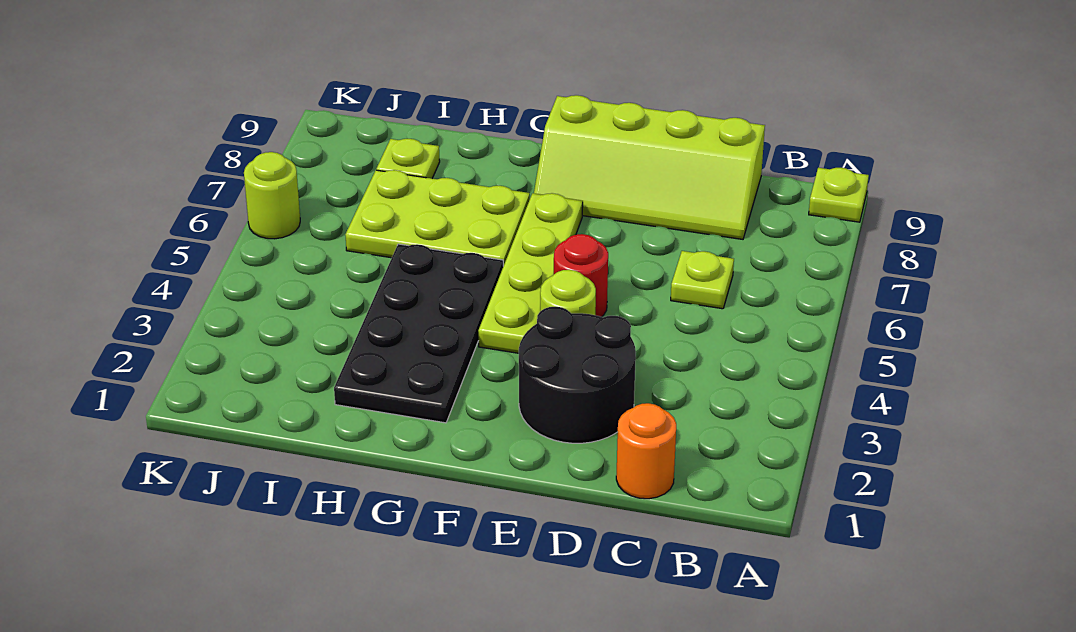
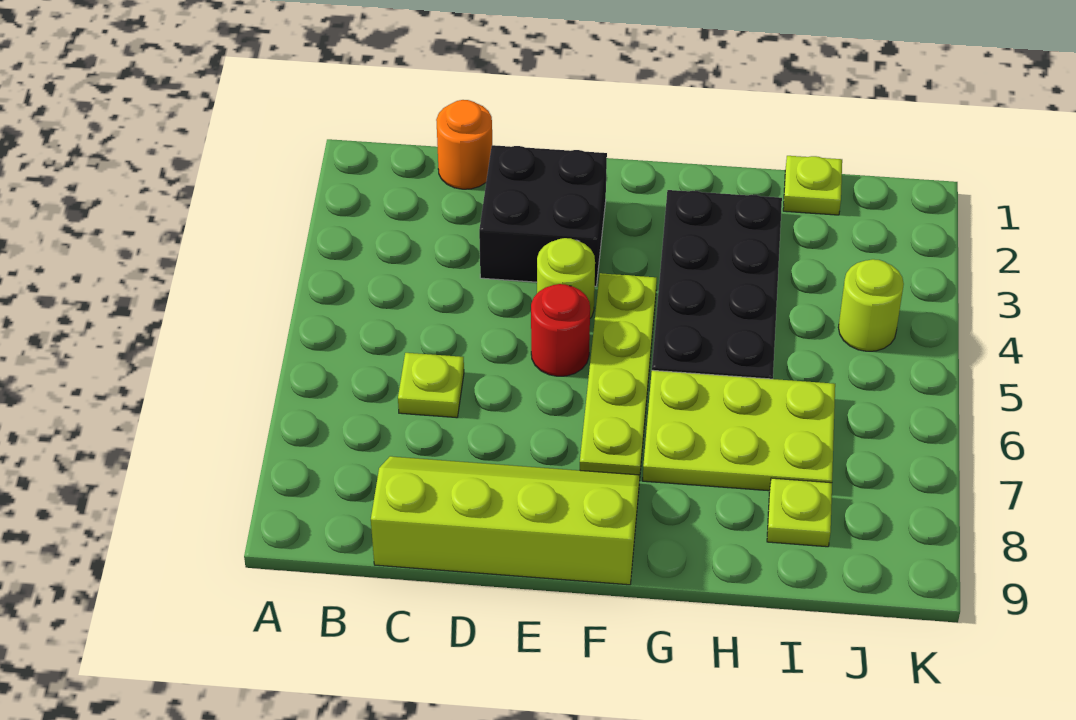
lime 1x1 plate [809,168,869,222] -> lime 1x1 plate moved to [783,156,842,215]
black 2x2 round brick [519,306,636,443] -> black 2x2 brick [479,145,607,286]
lime 1x1 round brick [244,152,300,239] -> lime 1x1 round brick moved to [838,259,904,351]

